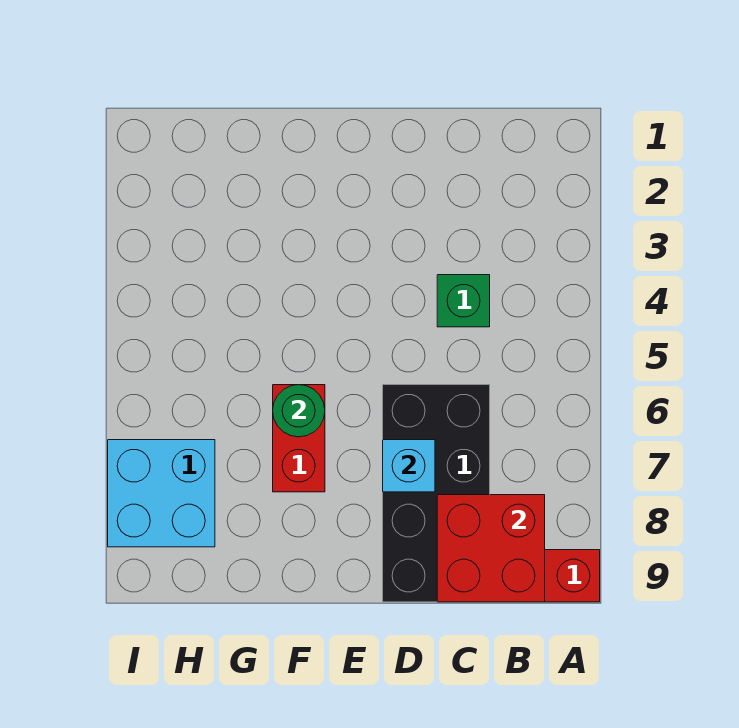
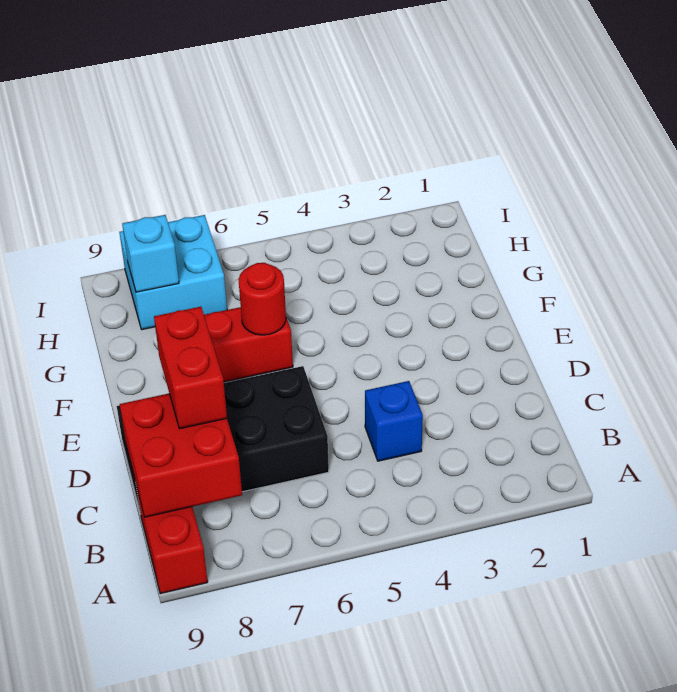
green 1x1 brick [437,275,490,327] -> blue 1x1 brick [365,381,423,461]
none -> red 1x2 brick [154,307,227,429]
cyan 1x1 brick [383,440,435,492] -> cyan 1x1 brick moved to [122,215,179,292]
green 1x1 round brick [273,385,325,437] -> red 1x1 round brick [238,263,286,335]

